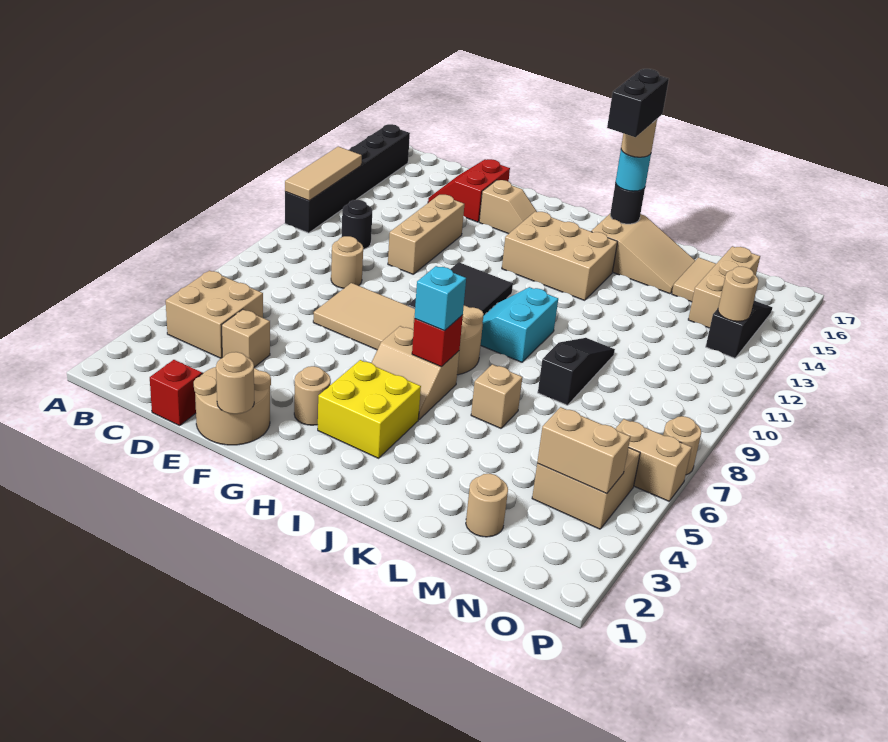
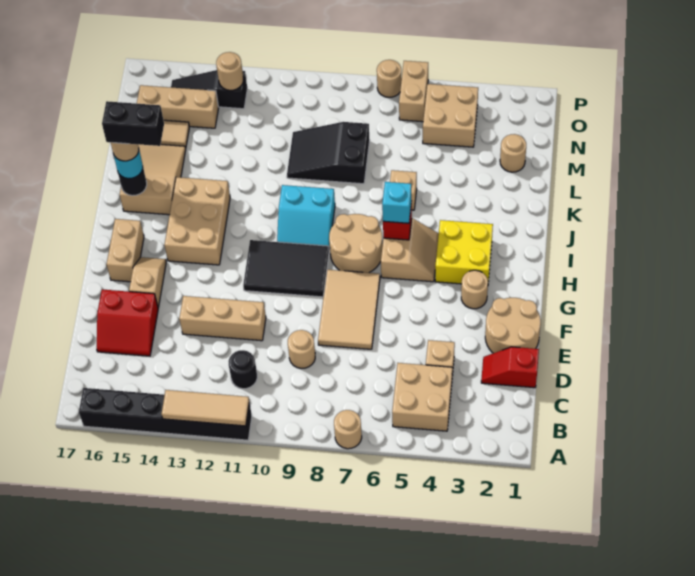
tan 1x1 round brick [216,352,254,414] -> tan 1x1 round brick moved to [334,410,362,449]
black 1x3 slope [538,338,615,405] -> black 2x3 slope [287,122,370,184]
tan 1x2 brick [537,407,630,494] -> tan 1x2 brick moved to [106,219,144,282]

